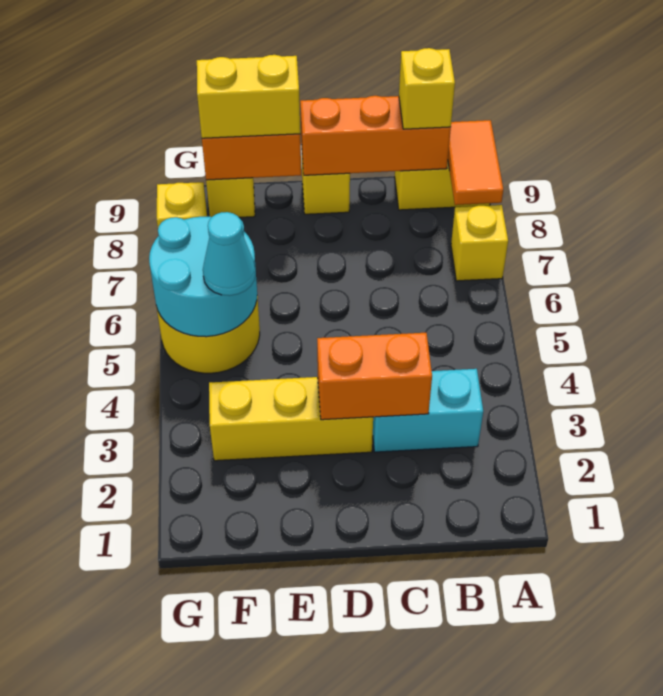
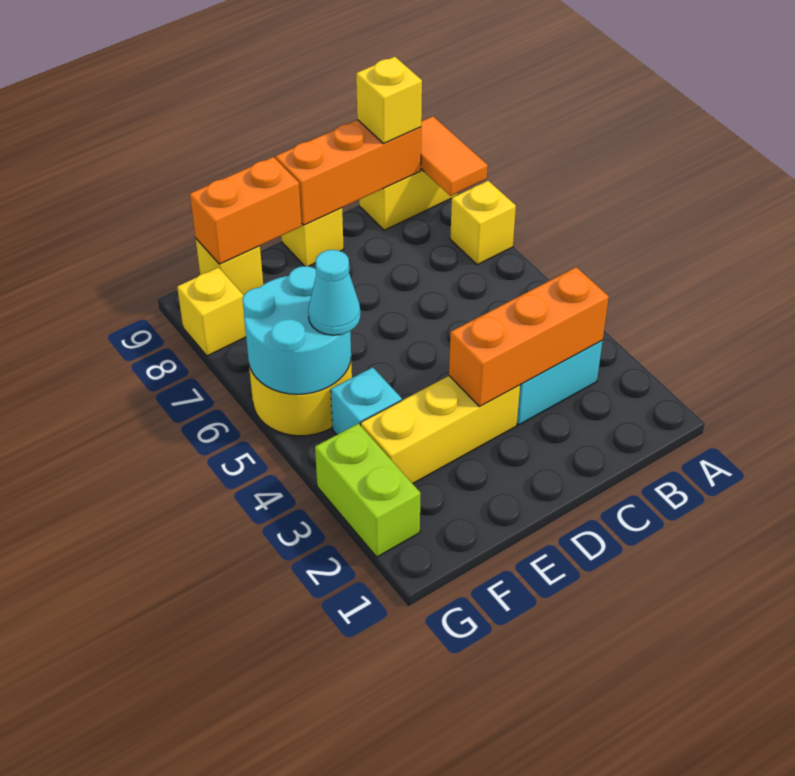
orange 1x2 brick [317,333,432,420] -> orange 1x3 brick [449,267,609,407]
yellow 1x2 brick [197,55,300,138] -> none
none -> cyan 1x1 brick [331,367,402,435]
none -> lime 1x2 brick [315,424,421,557]

